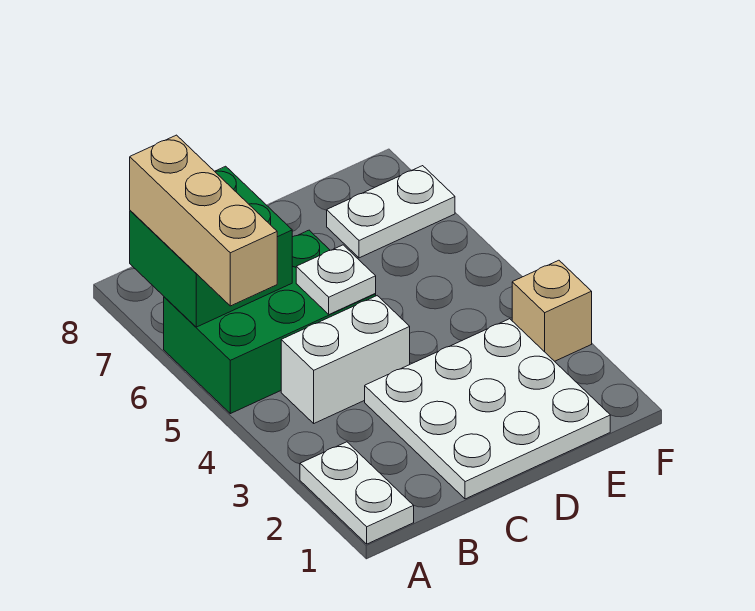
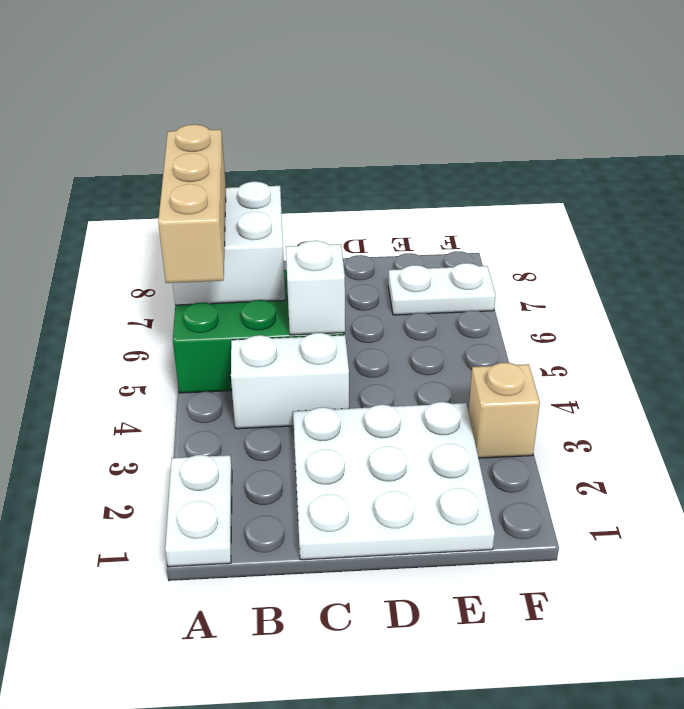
green 2x2 brick [130,166,292,327] -> white 2x2 brick [173,182,285,305]
white 1x1 plate [296,245,376,314] -> white 1x1 brick [286,241,345,335]

